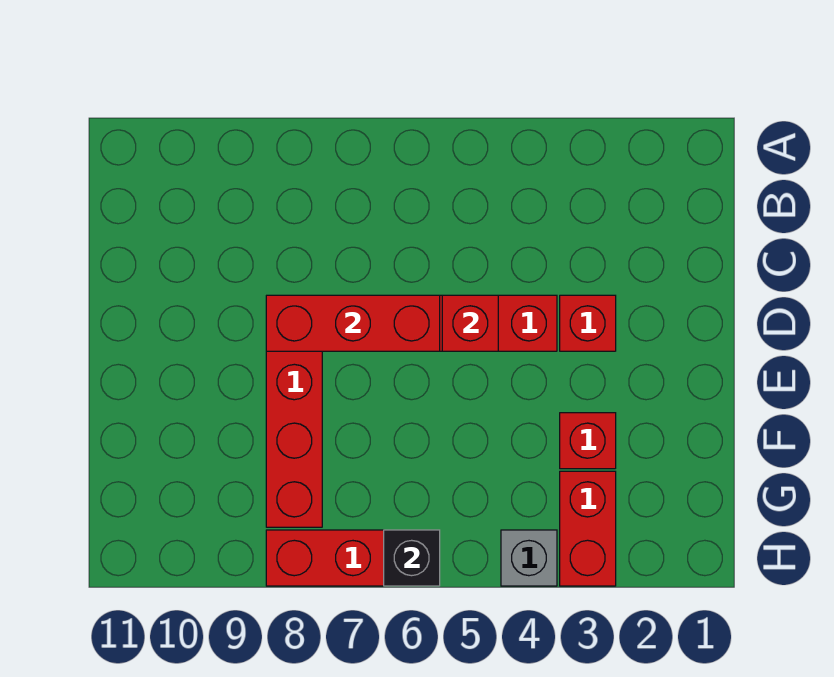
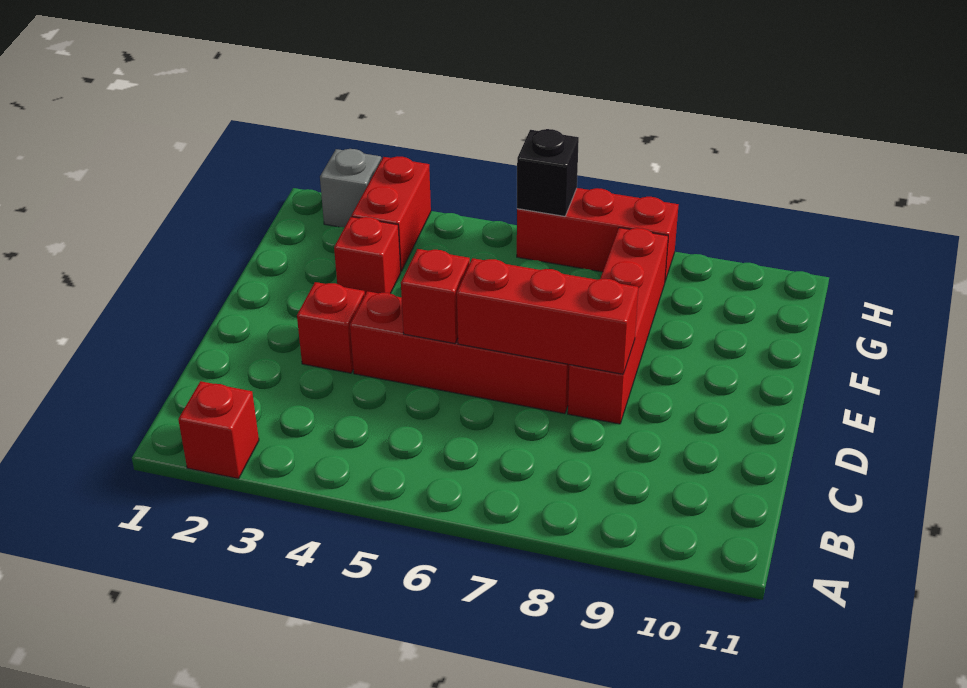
none -> red 1x1 brick [178,381,259,479]
grey 1x1 brick [501,530,557,586] -> grey 1x1 brick moved to [320,149,381,228]

